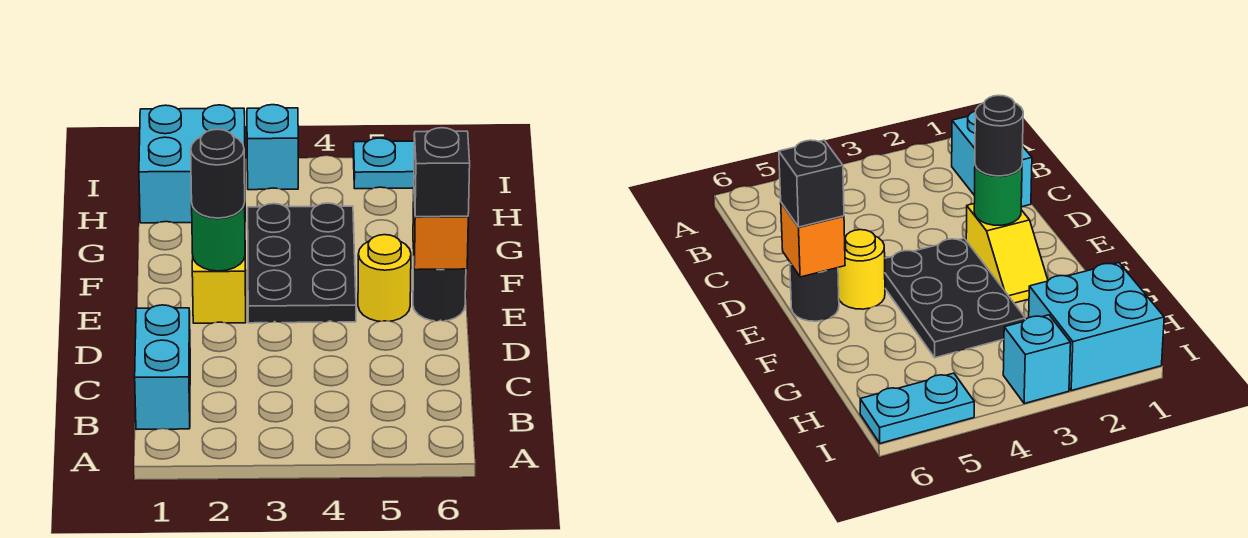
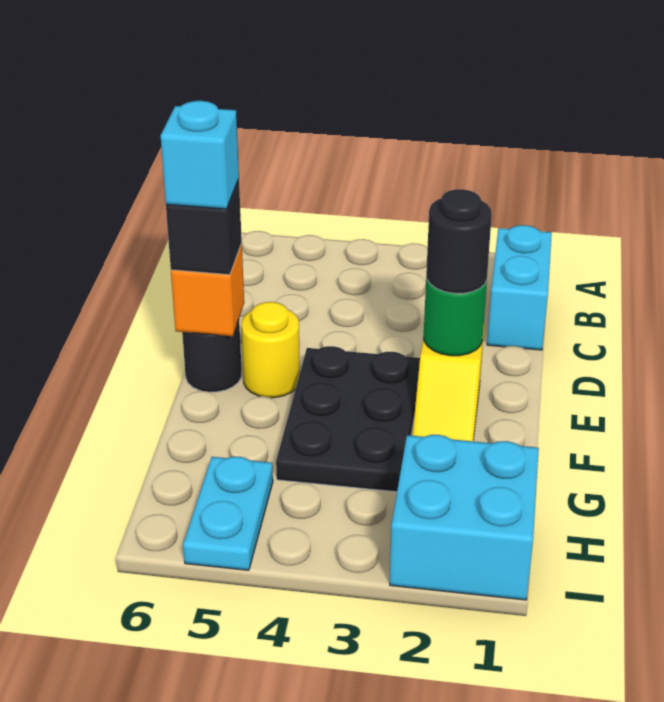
cyan 1x1 brick [247,105,298,190] -> cyan 1x1 brick moved to [161,101,239,209]
cyan 1x2 plate [353,138,414,189] -> cyan 1x2 plate turned to [183,457,273,570]

